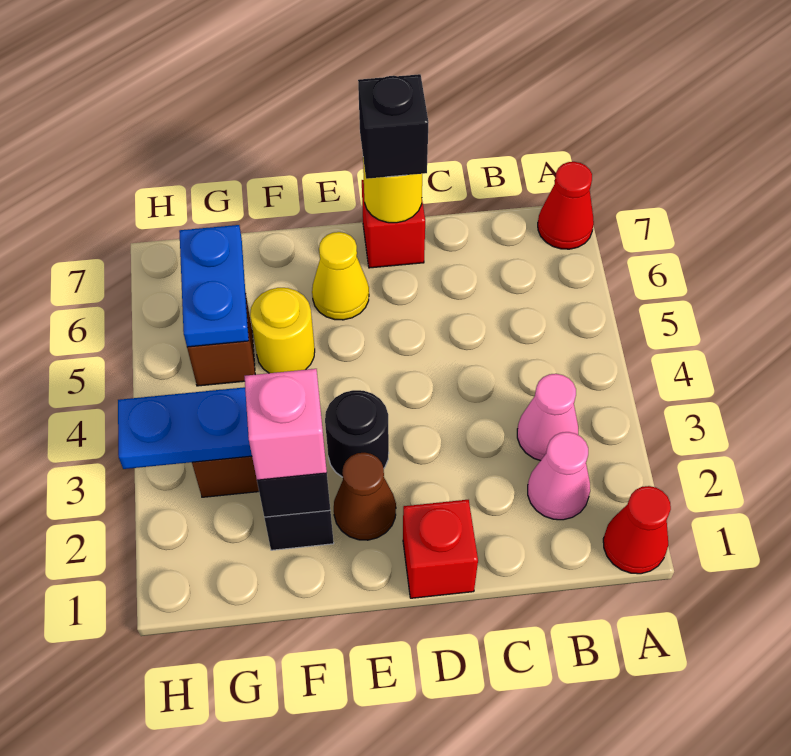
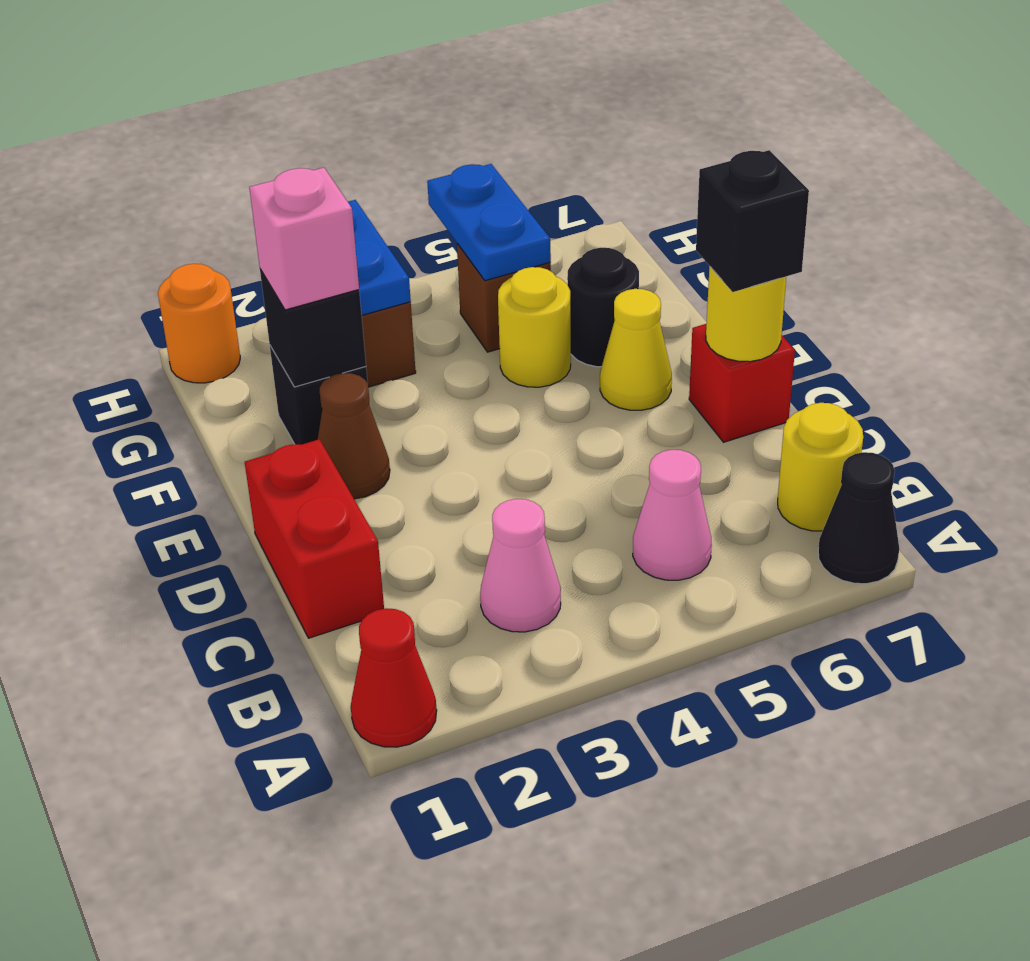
red 1x1 cone [538,162,594,249] -> black 1x1 cone [818,452,899,584]
pink 1x1 cone [528,432,590,520] -> pink 1x1 cone moved to [633,450,712,580]
none -> yellow 1x1 round brick [778,403,863,531]
red 1x1 brick [403,500,478,598] -> red 1x2 brick [245,439,384,638]
black 1x1 round brick [325,390,389,477] -> black 1x1 round brick moved to [567,248,639,367]
blue 1x2 plate [179,225,249,347] -> blue 1x2 plate turned to [427,164,551,281]
none -> orange 1x1 round brick [158,264,240,383]

